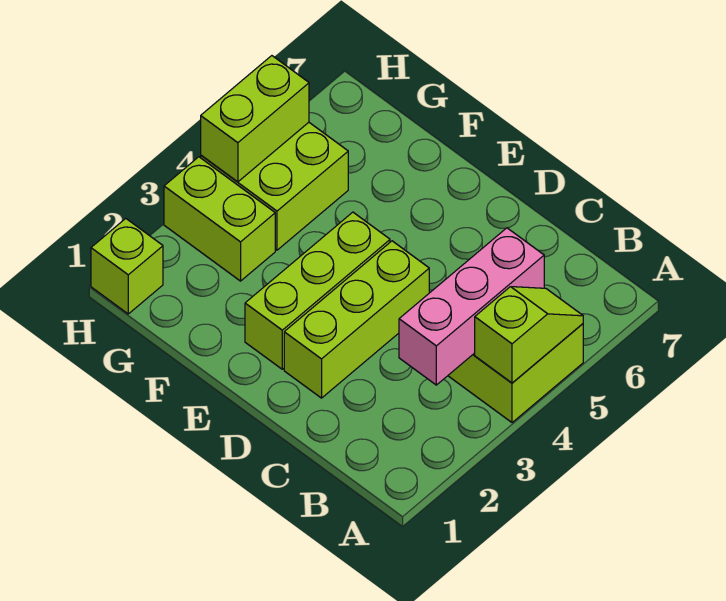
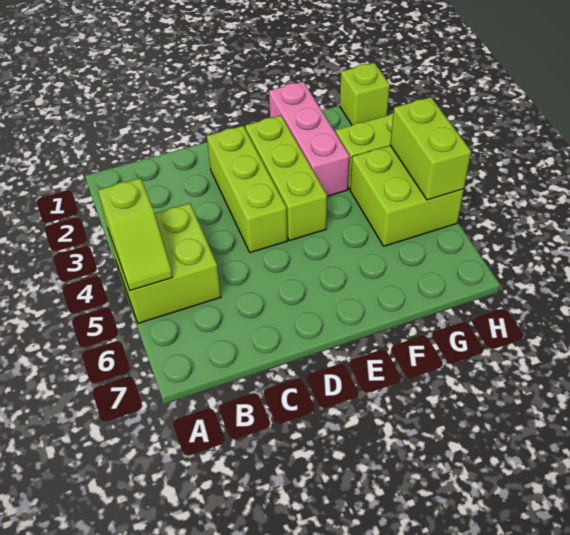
pink 1x3 brick [399,228,544,385] -> pink 1x3 brick moved to [269,81,350,196]

